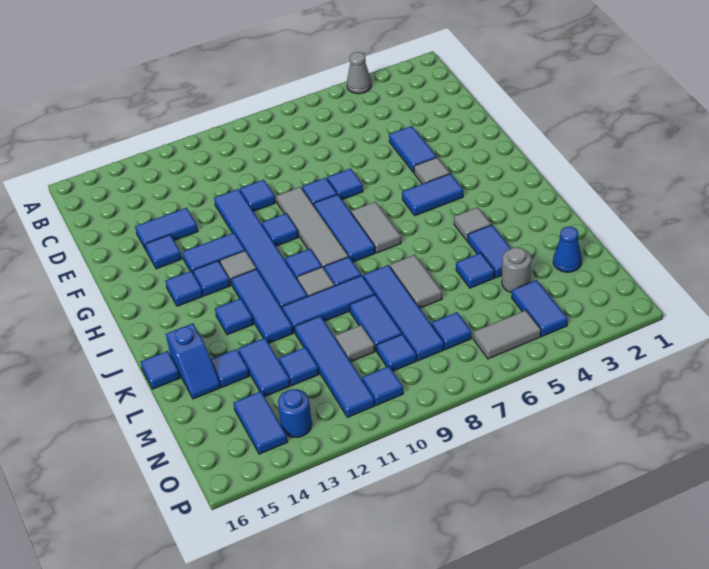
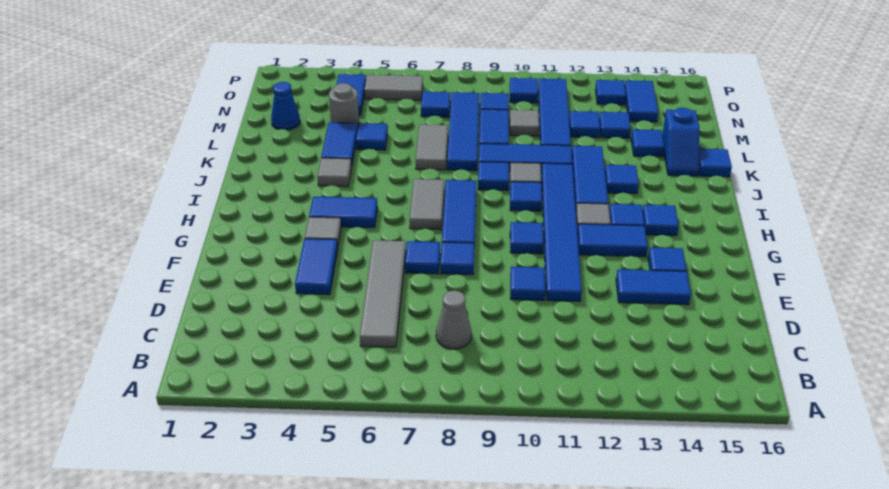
grey 1x1 cone [347,52,371,94] -> grey 1x1 cone moved to [436,291,472,349]
grey 1x4 tile [276,187,349,268] -> grey 1x4 tile moved to [360,240,406,347]
blue 1x2 slope [166,323,221,399] -> blue 1x2 slope turned to [662,108,700,176]
blue 1x2 tile [238,338,290,397] -> blue 1x1 tile [599,112,631,138]
blue 1x1 round brick [278,389,312,437] -> blue 1x1 tile [596,80,626,105]

